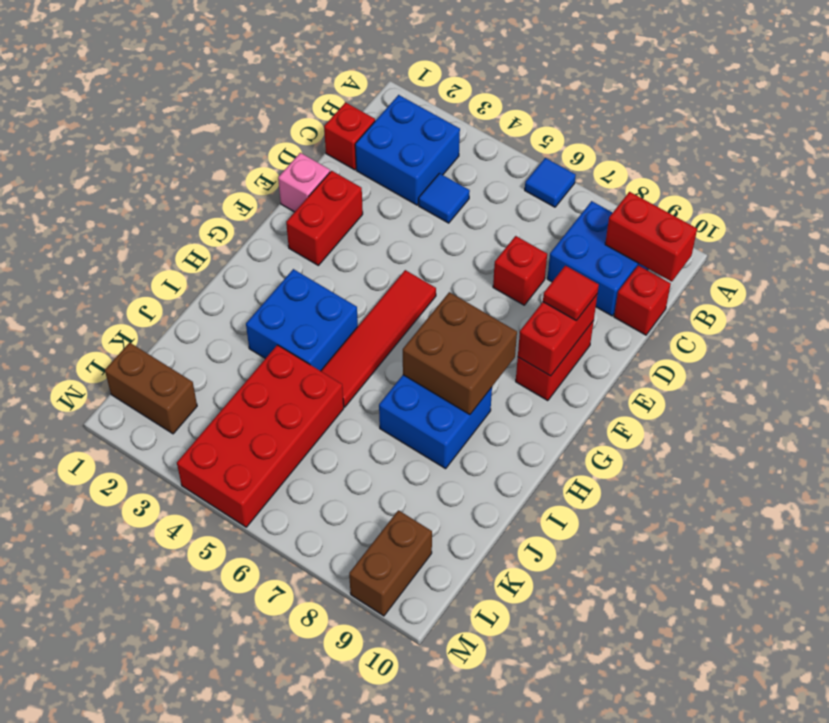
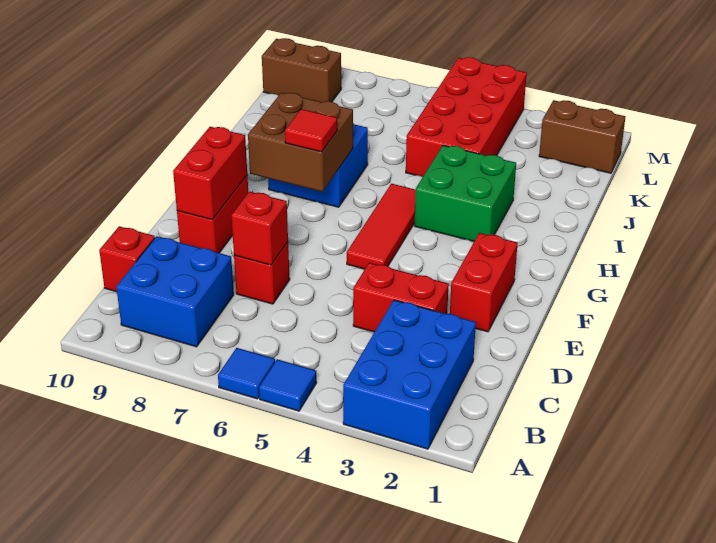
blue 2x2 brick [355,95,460,205] -> blue 2x3 brick [343,300,476,449]
red 1x2 brick [605,192,697,282] -> red 1x2 brick moved to [353,263,449,332]
red 1x1 brick [324,102,375,170] -> red 1x1 brick moved to [231,192,288,265]
blue 1x1 tile [419,173,470,223] -> blue 1x1 tile moved to [259,359,317,411]
pink 1x1 brick [278,153,330,212] -> none
red 1x1 tile [543,266,599,321] -> red 1x1 tile moved to [285,109,337,152]
red 1x4 tile [321,270,436,407] -> red 1x3 tile [347,184,416,269]
blue 2x2 brick [246,269,358,371] -> green 2x2 brick [415,145,516,241]
brown 1x2 brick [349,510,432,616] -> brown 1x2 brick turned to [262,38,341,102]

